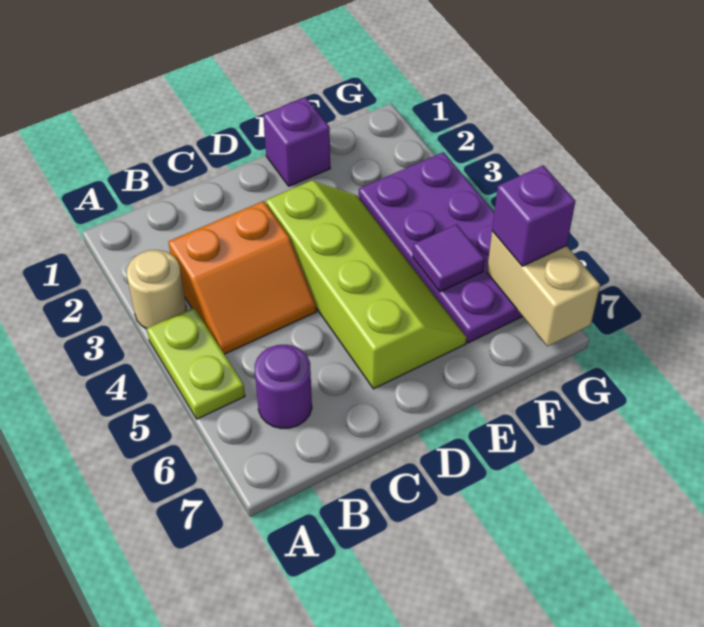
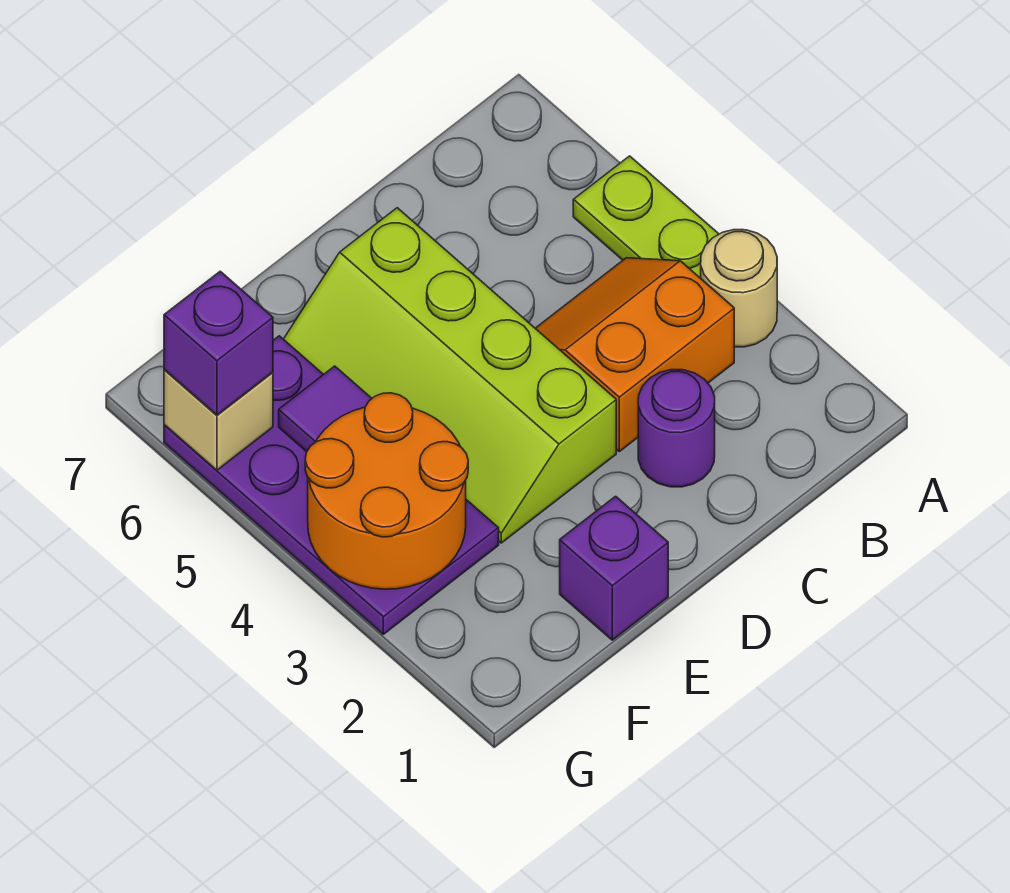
purple 1x1 round brick [255,345,312,428] -> purple 1x1 round brick moved to [638,370,715,487]
none -> orange 2x2 round brick [305,393,468,589]
tan 1x2 brick [487,231,600,346] -> tan 1x1 brick [164,370,273,470]

